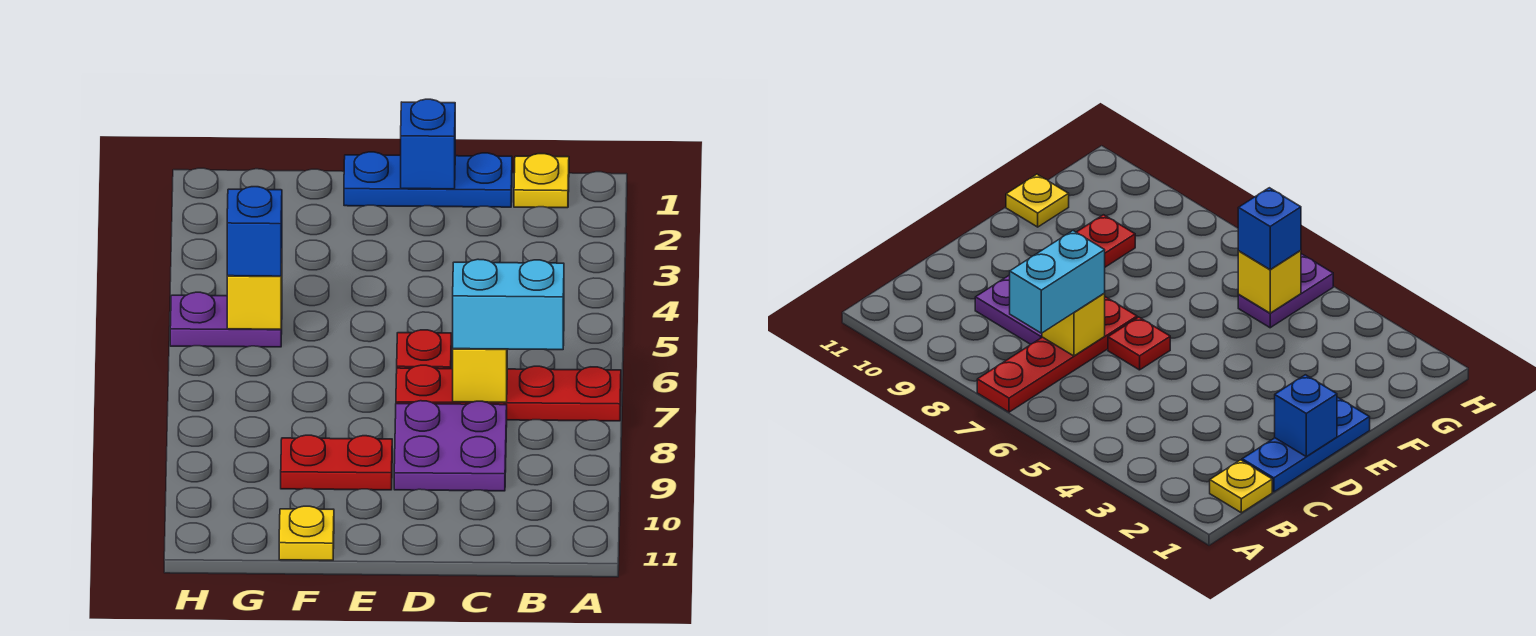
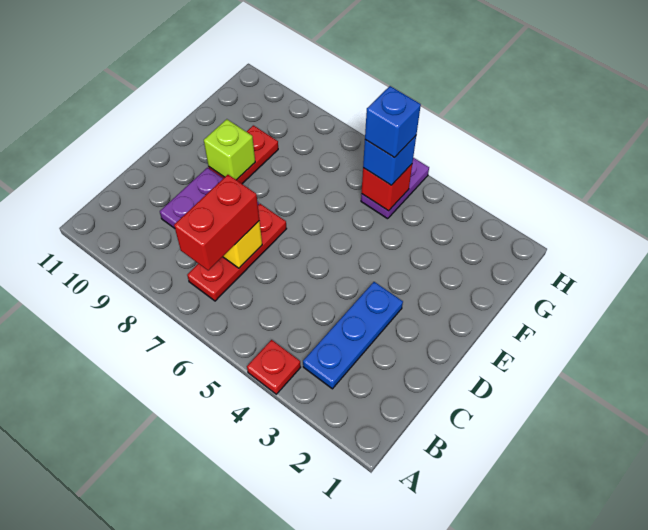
red 1x4 plate [396,365,621,421] -> red 1x3 plate [187,204,287,301]
yellow 1x1 plate [514,154,569,208] -> none
cyan 1x2 brick [453,259,564,350] -> red 1x2 brick [174,175,259,270]
blue 1x3 plate [344,152,512,207] -> blue 1x3 plate moved to [303,282,403,389]
blue 1x1 brick [401,99,455,189] -> blue 1x1 brick moved to [365,86,421,158]
red 1x1 plate [397,330,451,369] -> red 1x1 plate moved to [247,340,301,394]
none -> lime 1x1 brick [204,119,255,180]
yellow 1x1 plate [279,506,334,560] -> none
yellow 1x1 brick [227,263,282,329] -> red 1x1 brick [362,164,412,211]

